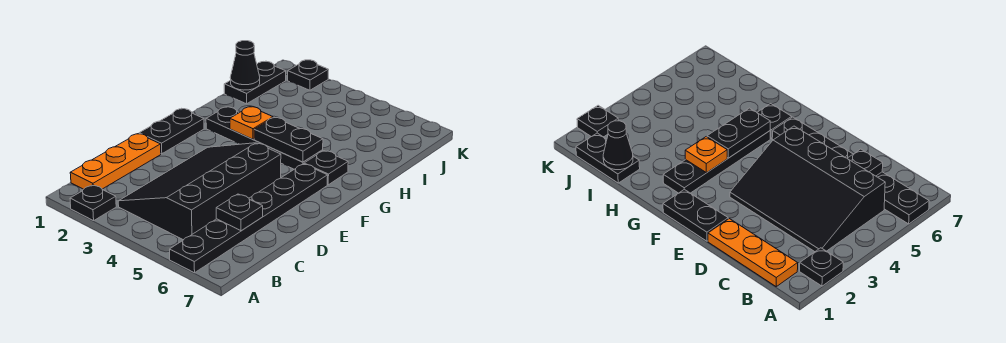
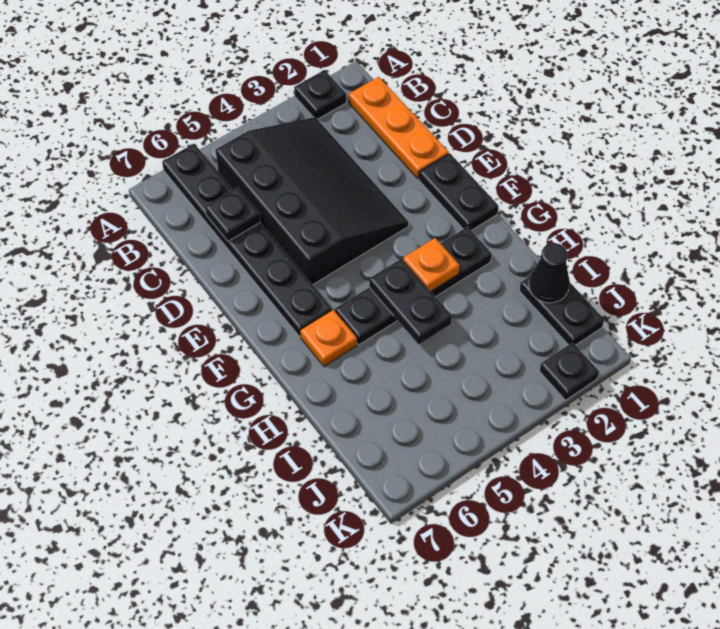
black 1x2 plate [254,118,323,162] -> black 1x2 plate turned to [369,259,452,344]
black 1x1 plate [304,151,348,185] -> orange 1x1 plate [300,310,357,367]

